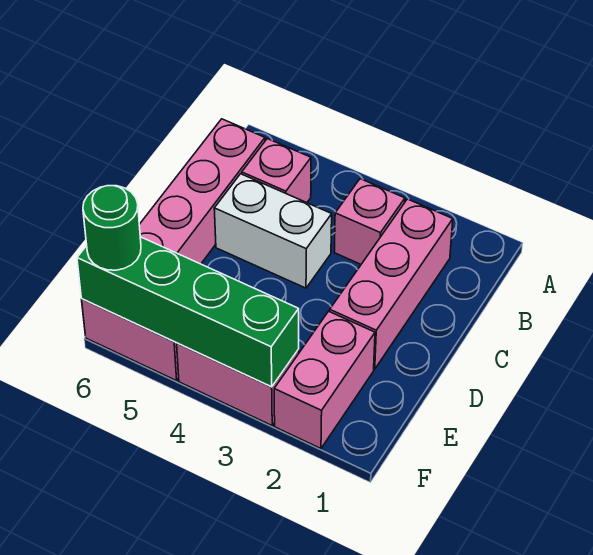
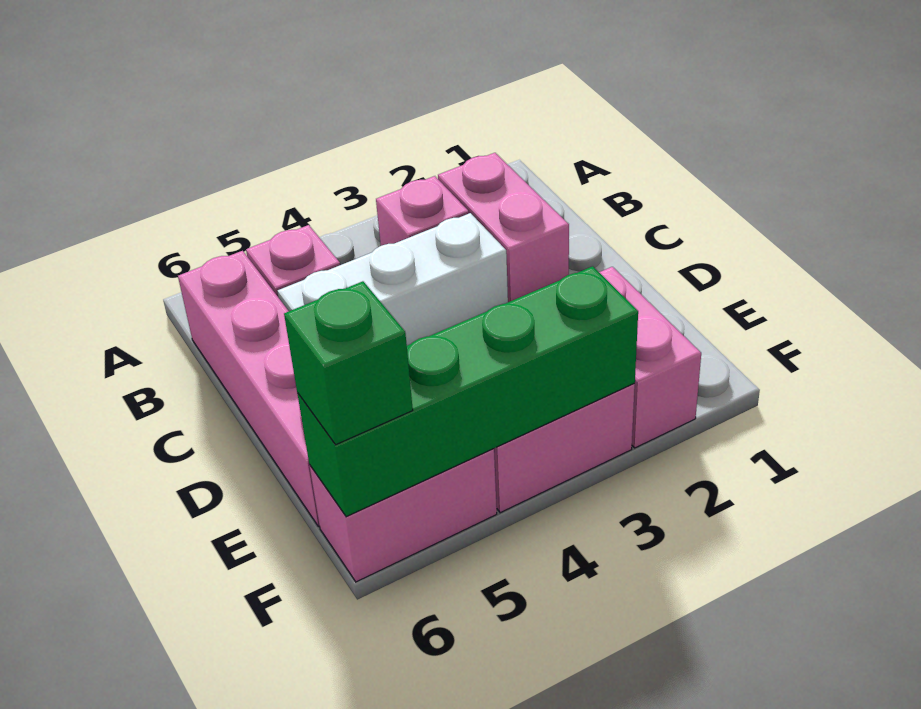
pink 1x3 brick [330,199,453,369] -> pink 1x2 brick [438,153,569,302]
white 1x2 brick [214,174,332,288] -> white 1x3 brick [277,213,508,345]
green 1x1 round brick [83,186,141,270] -> green 1x1 brick [284,281,413,445]

